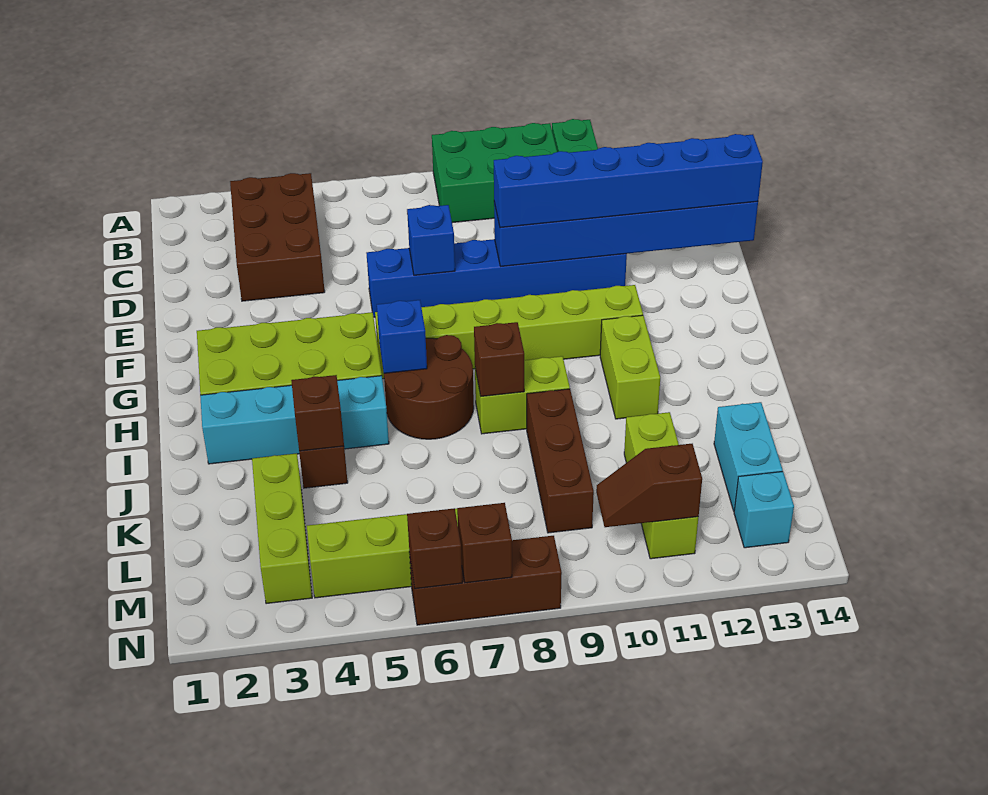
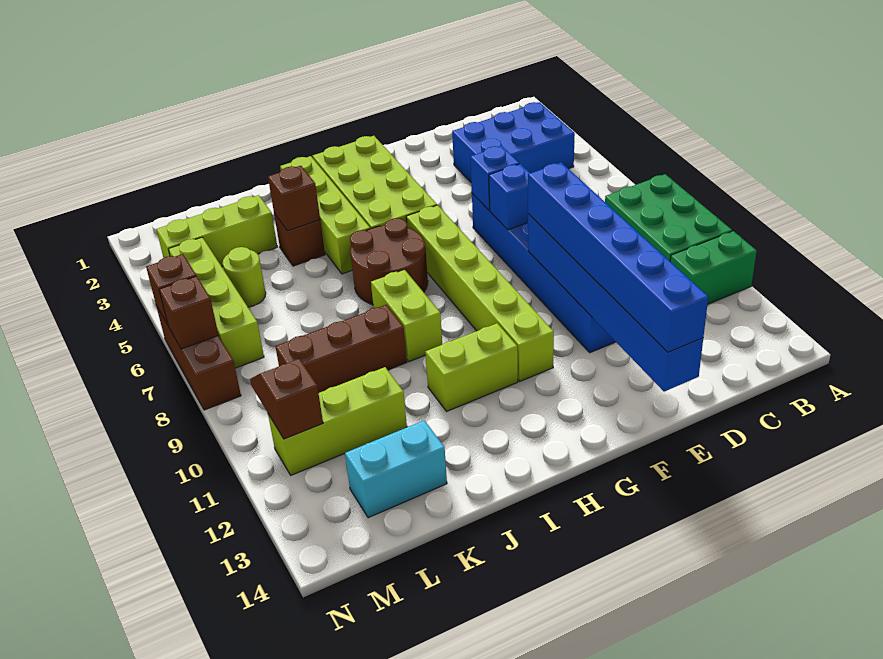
brown 2x3 brick [230,173,325,301] -> blue 2x3 brick [452,102,575,182]
blue 1x1 brick [377,300,427,373] -> blue 1x1 brick moved to [470,146,519,210]
cyan 1x4 brick [200,376,389,464] -> lime 1x4 brick [280,156,370,274]
brown 1x1 brick [474,322,524,396] -> none
none -> lime 1x1 round brick [223,247,266,307]
cyan 1x1 brick [734,471,794,548] -> none

